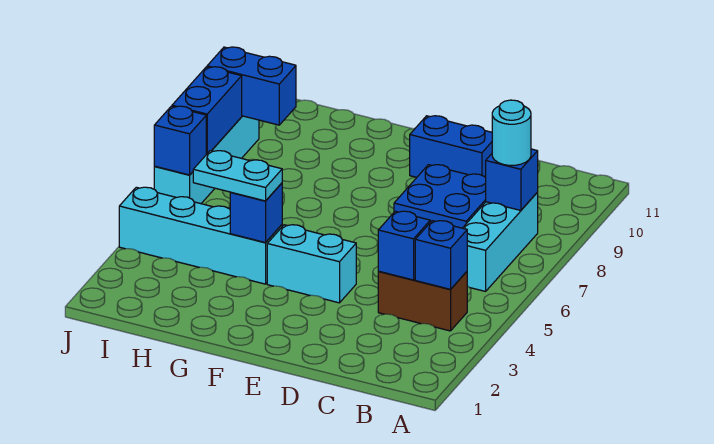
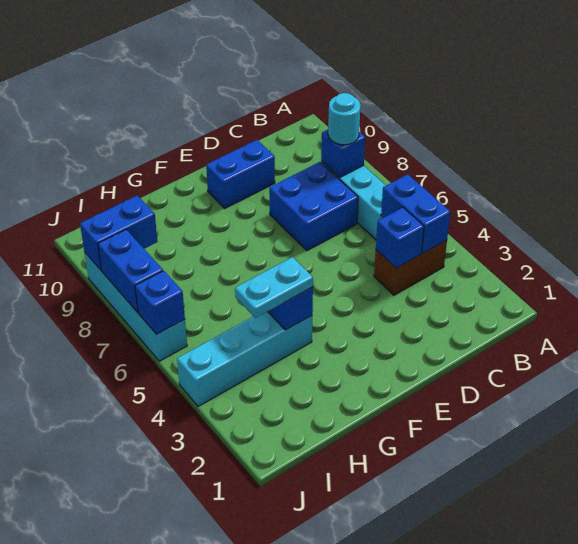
blue 1x1 brick [415,221,467,289] -> blue 1x2 brick [381,174,450,253]
cyan 1x2 brick [267,225,356,303] -> none

